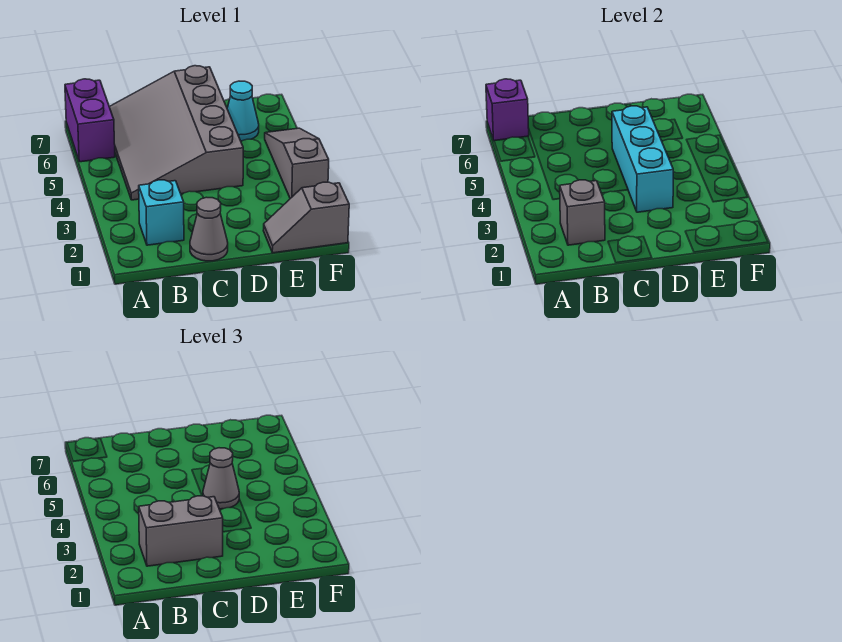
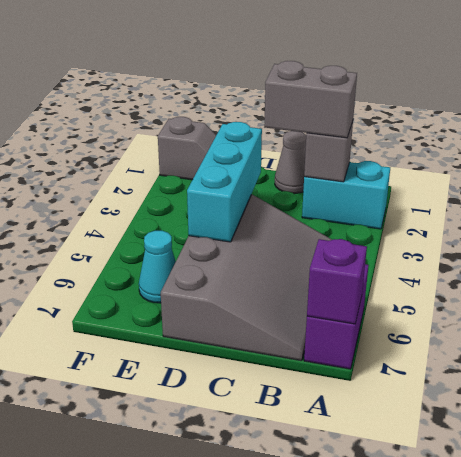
cyan 1x1 brick [139,180,184,245] -> cyan 1x2 brick [302,161,390,229]
grey 1x1 cone [203,448,239,509] -> none
grey 1x3 slope [265,128,329,198] -> none

